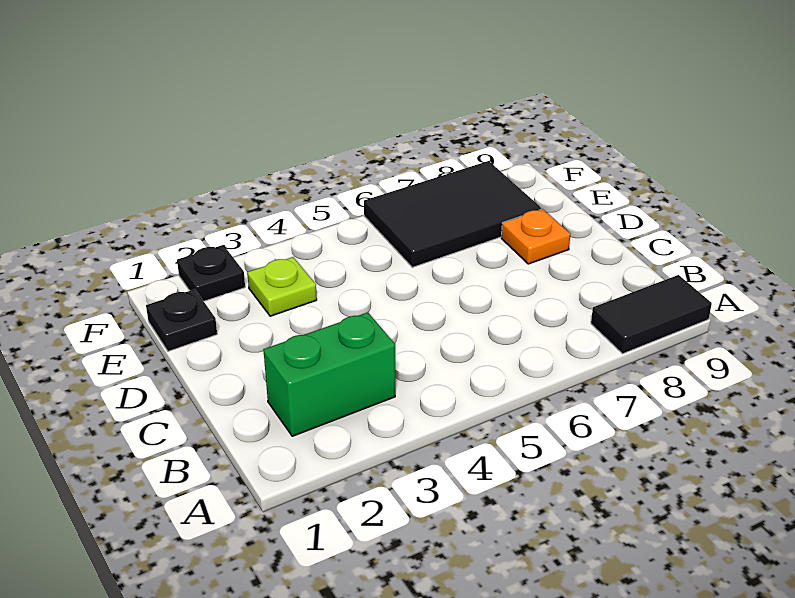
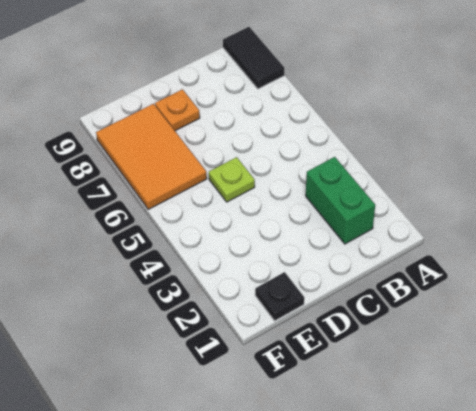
lime 1x1 plate [247,257,317,316] -> lime 1x1 plate moved to [209,157,255,202]
black 2x3 tile [364,161,541,267] -> orange 2x3 tile [96,104,207,209]
black 1x1 plate [177,245,245,301] -> none

